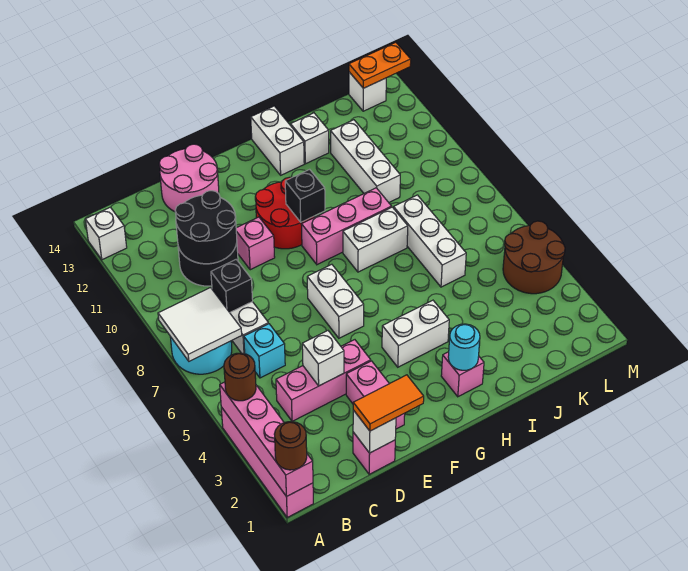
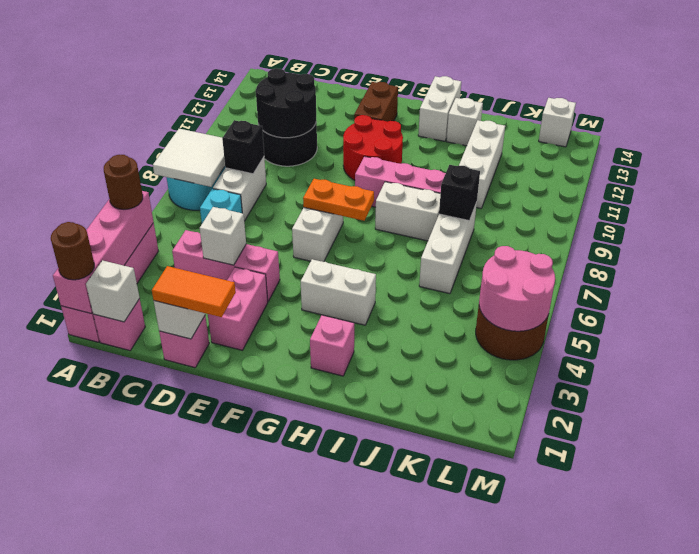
white 1x1 brick [85,207,127,260] -> white 1x1 brick moved to [86,260,140,322]
pink 2x2 round brick [159,144,219,212] -> pink 2x2 round brick moved to [479,246,555,331]
pink 1x1 brick [236,217,275,270] -> pink 1x1 brick moved to [93,299,145,351]
none -> brown 1x2 brick [354,82,398,122]
black 1x1 brick [285,169,325,222] -> black 1x1 brick moved to [439,165,480,221]
cyan 1x1 round brick [448,324,480,370] -> none
orange 1x2 plate [349,42,411,88] -> orange 1x2 plate moved to [303,179,374,221]

